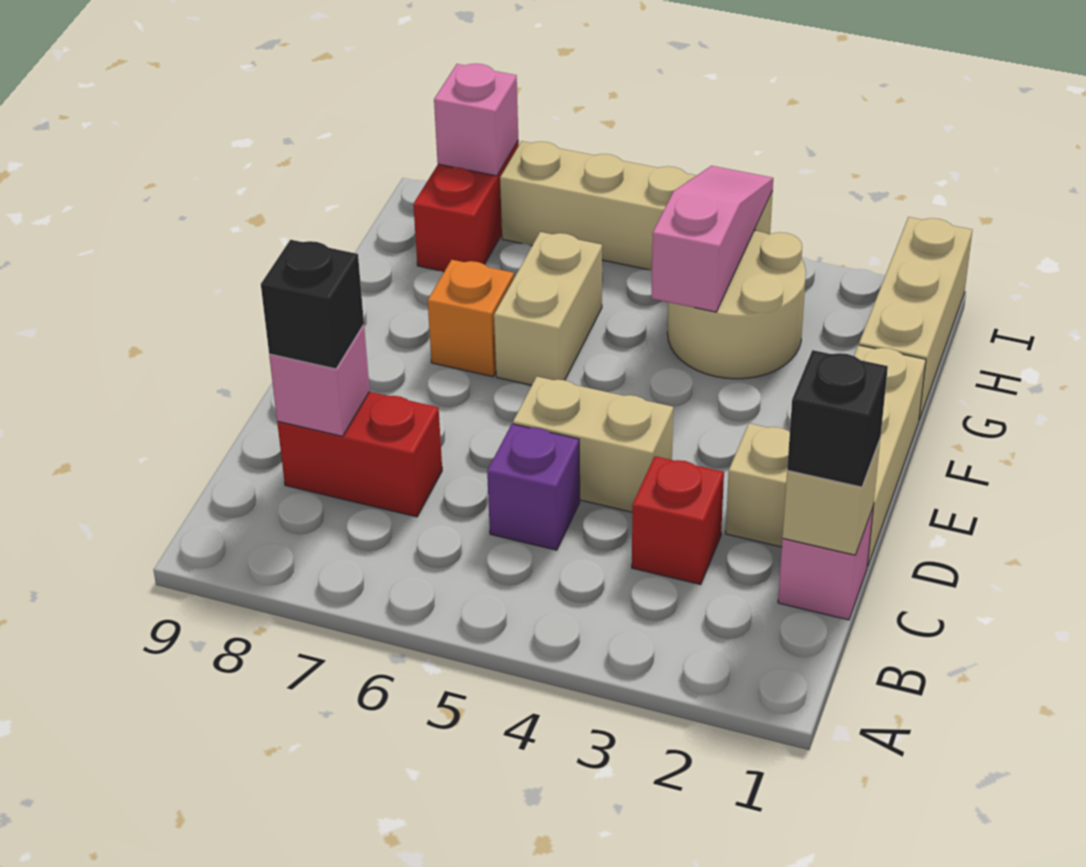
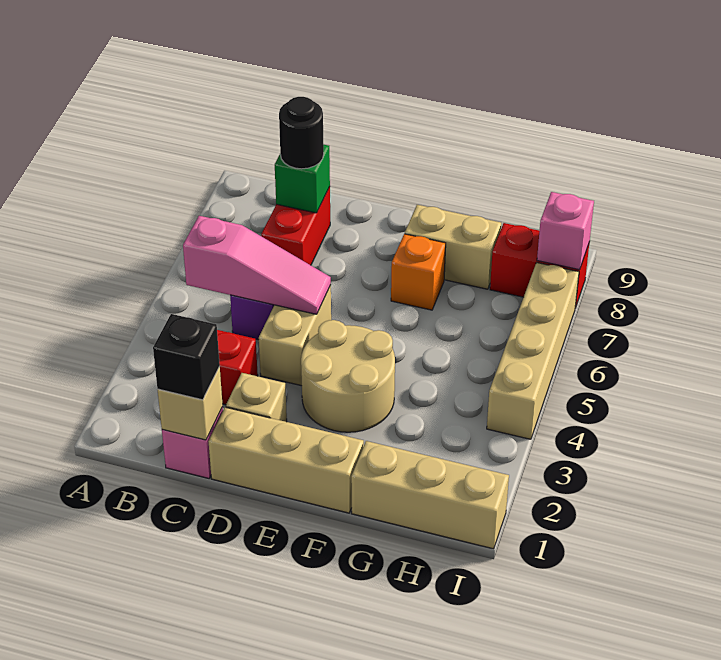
pink 1x1 brick [269,325,370,436] -> green 1x1 brick [275,145,330,213]
black 1x1 brick [261,240,364,369] -> black 1x1 round brick [279,97,324,169]
tan 1x2 brick [494,232,602,385] -> tan 1x2 brick moved to [405,205,501,289]
tan 2x2 round brick [667,230,806,379] -> tan 2x2 round brick moved to [301,320,395,432]
pink 1x3 slope [652,166,773,312] -> pink 1x3 slope moved to [183,216,331,314]

